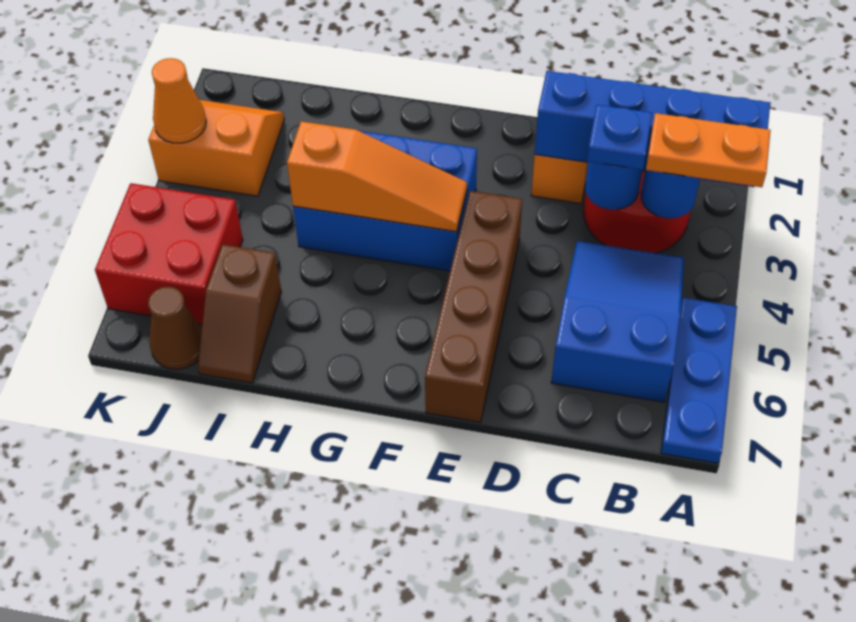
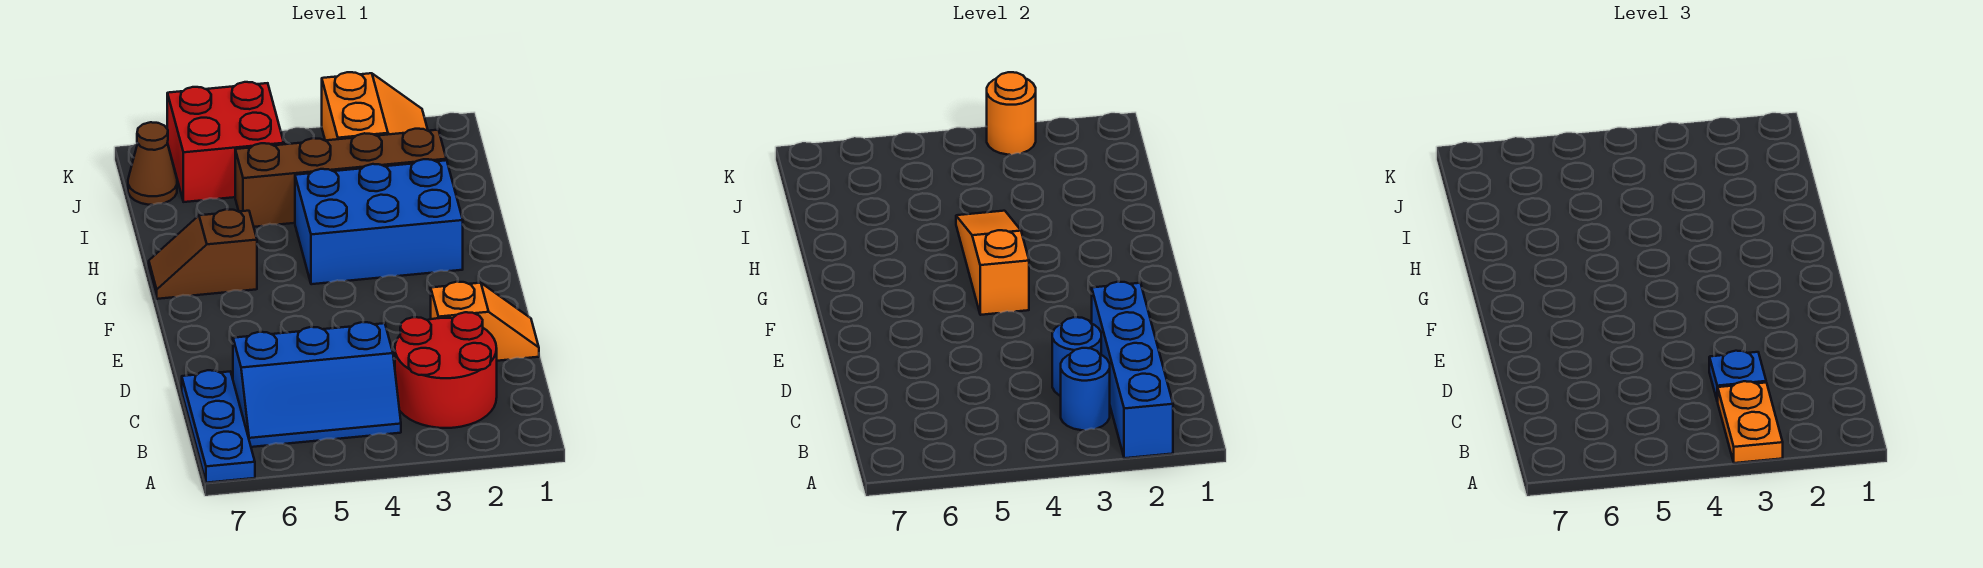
blue 1x3 plate [661,298,737,463] -> blue 1x3 plate turned to [182,370,255,483]
blue 2x3 slope [551,241,684,402] -> blue 2x3 slope turned to [233,322,401,447]
brown 1x4 brick [425,191,522,422] -> brown 1x4 brick moved to [235,129,446,227]
blue 2x3 brick [293,131,477,271] -> blue 2x3 brick turned to [295,159,463,284]
orange 1x3 slope [287,121,467,232] -> orange 1x3 slope turned to [956,211,1029,315]
brown 1x2 slope [198,244,281,383] -> brown 1x2 slope moved to [149,209,257,299]
orange 1x1 cone [152,58,206,143] -> orange 1x1 round brick [987,72,1036,155]

